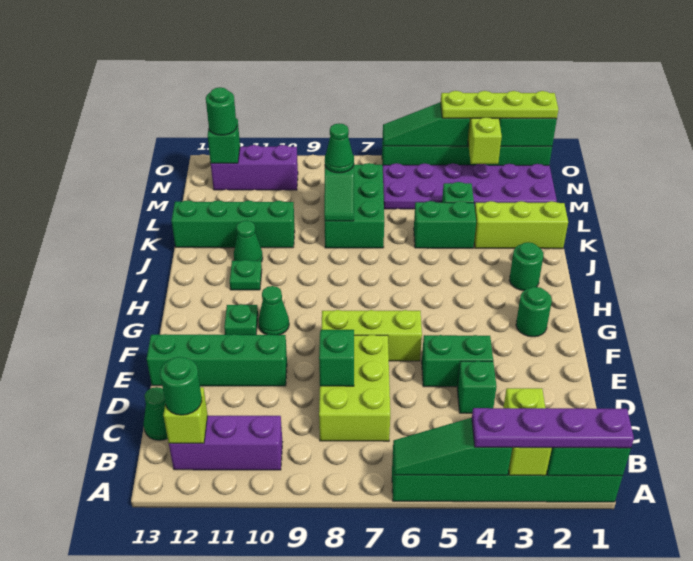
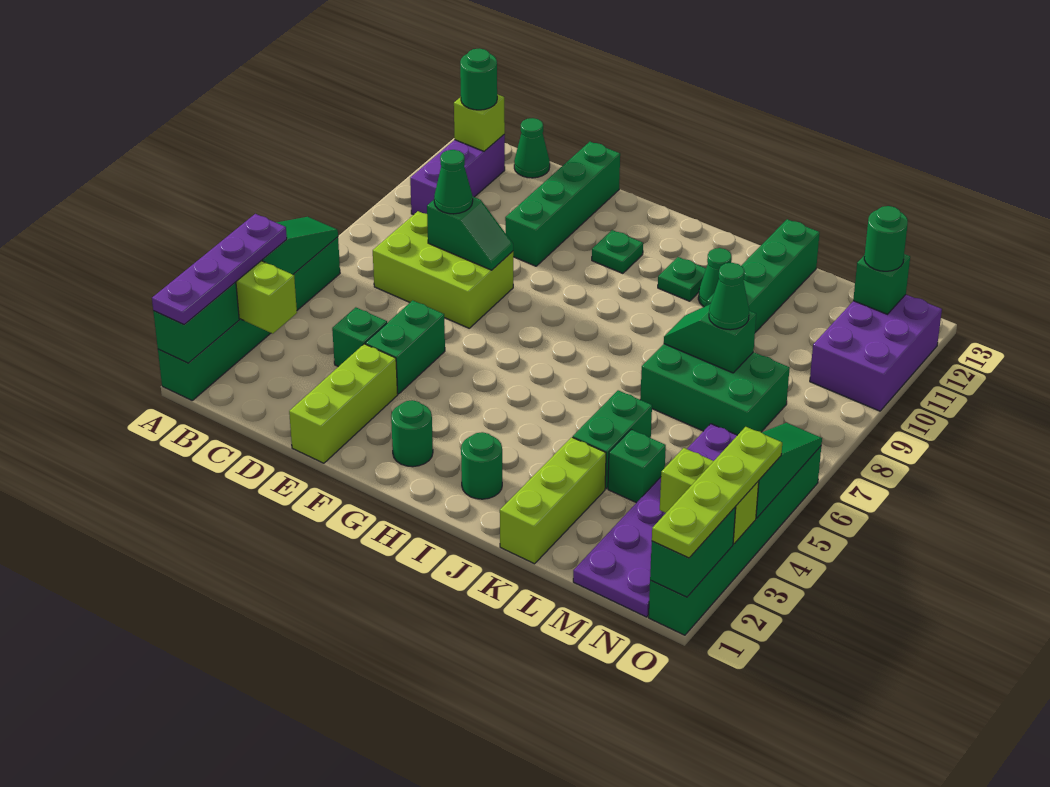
lime 1x3 brick [321,310,422,361] -> lime 1x3 brick moved to [289,344,398,463]
green 1x1 cone [258,286,289,335] -> green 1x1 cone moved to [434,150,473,214]
purple 1x3 brick [211,145,298,190] -> purple 2x3 brick [810,295,942,411]

